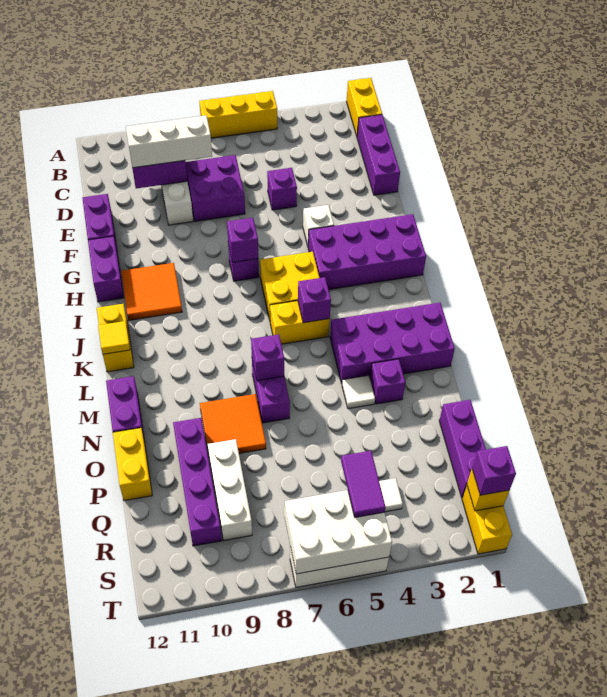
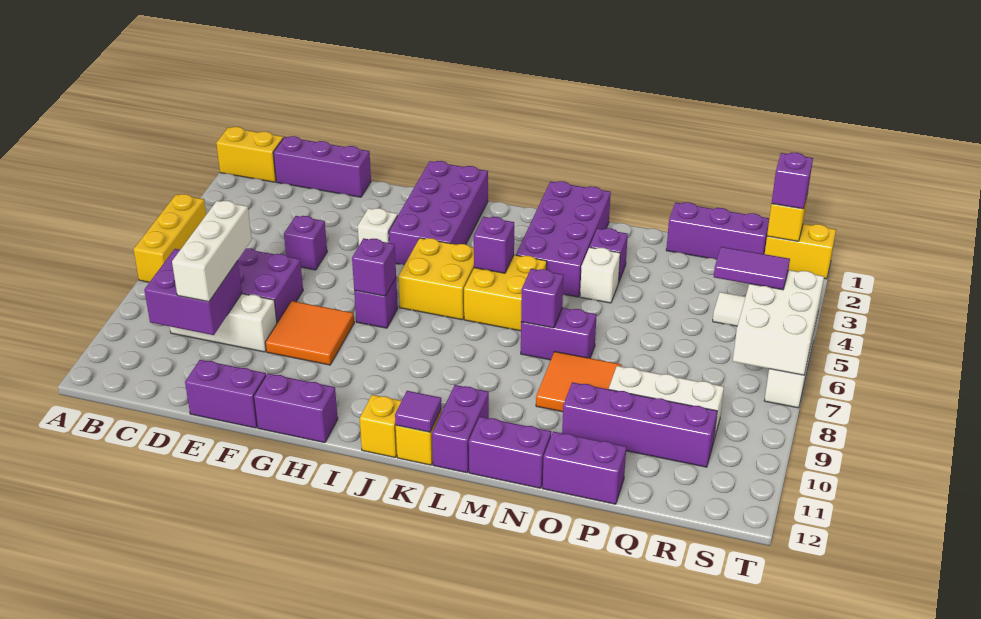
orange 2x2 tile [121,263,182,320] -> orange 2x2 tile moved to [265,301,354,365]
yellow 1x2 brick [270,301,330,344] -> yellow 2x2 brick [464,255,547,331]
yellow 1x1 tile [98,321,130,354] -> purple 1x1 tile [395,391,441,432]
none -> purple 1x2 brick [432,385,489,473]
white 1x1 tile [342,375,375,409] -> white 1x1 brick [580,247,620,303]
yellow 1x2 brick [113,428,152,501] -> purple 1x2 brick [543,432,626,504]

